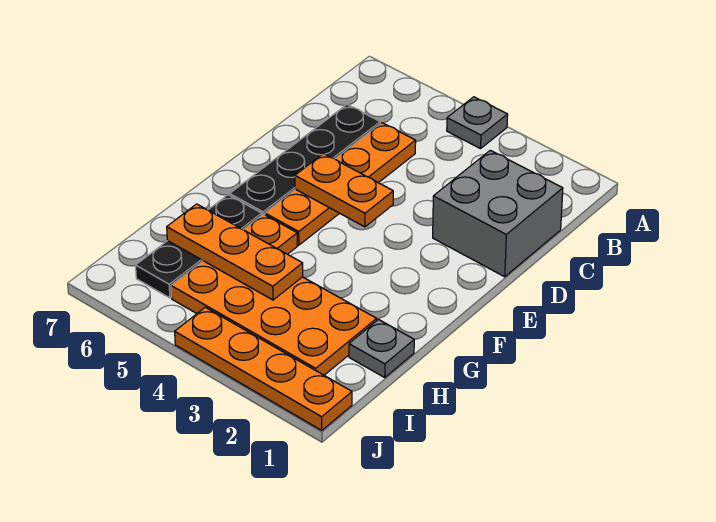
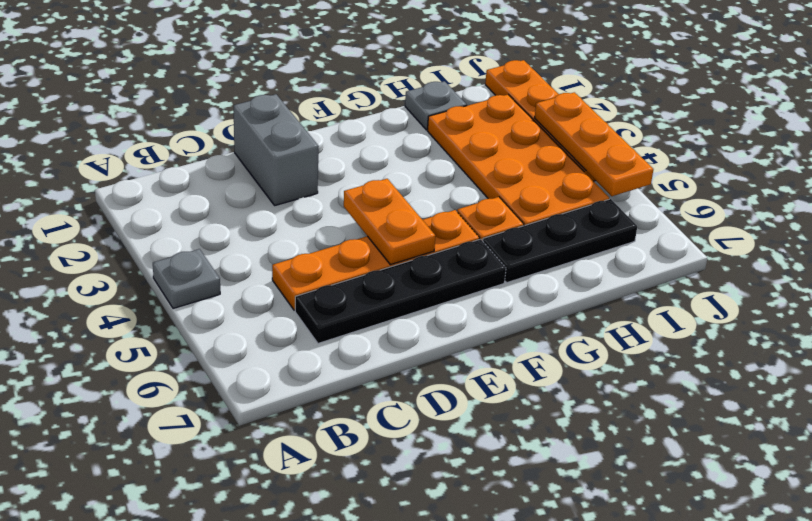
grey 2x2 brick [433,150,563,277] -> grey 1x2 brick [234,94,319,205]
orange 1x3 plate [167,204,303,300] -> orange 1x3 plate moved to [535,92,653,196]

